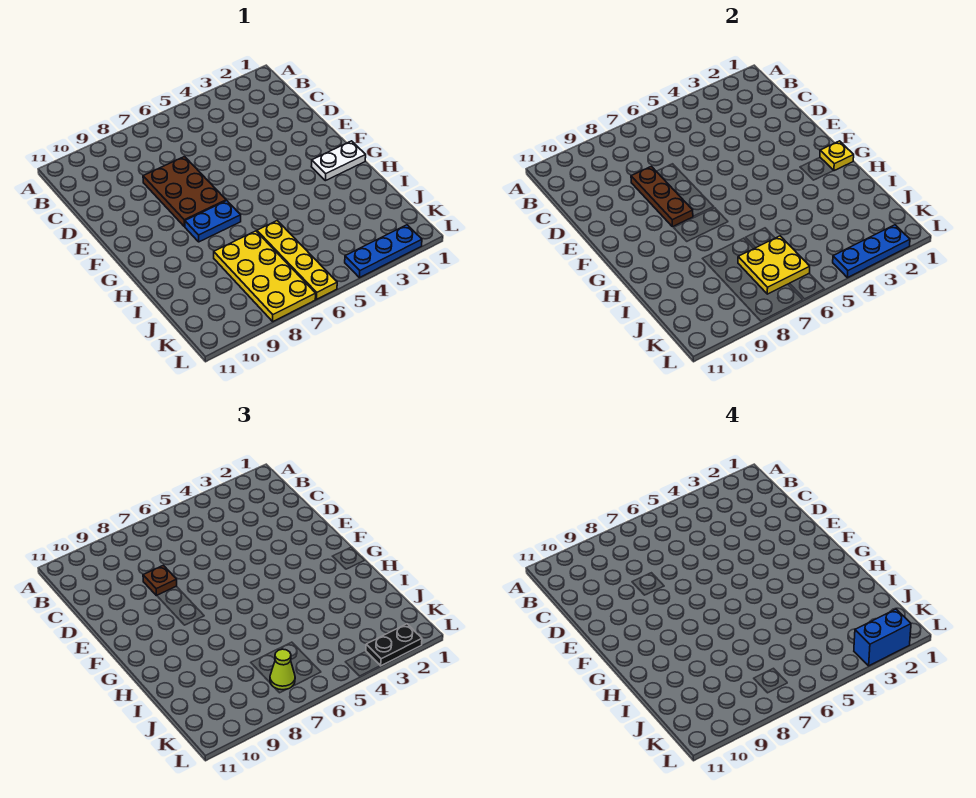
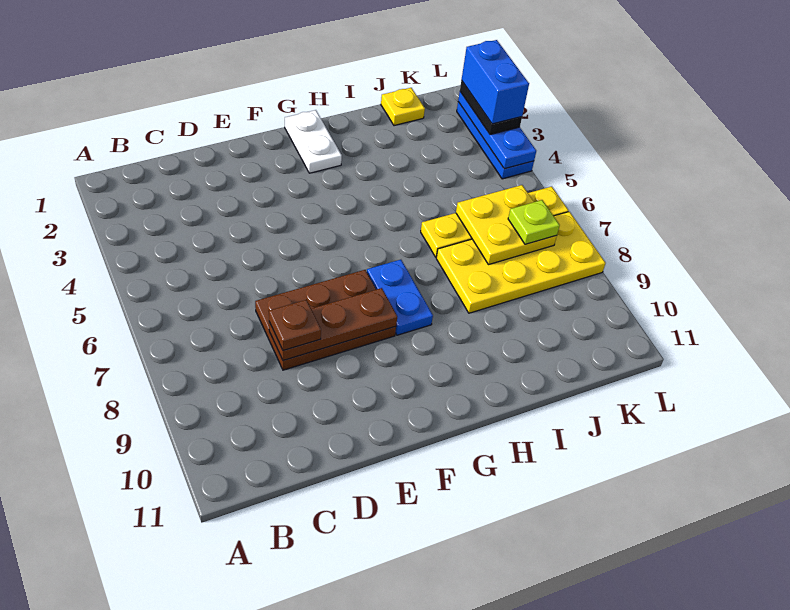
yellow 1x1 plate [820,141,854,171] -> yellow 1x1 plate moved to [381,88,425,126]
lime 1x1 cone [270,649,295,690] -> lime 1x1 plate [508,200,560,244]

